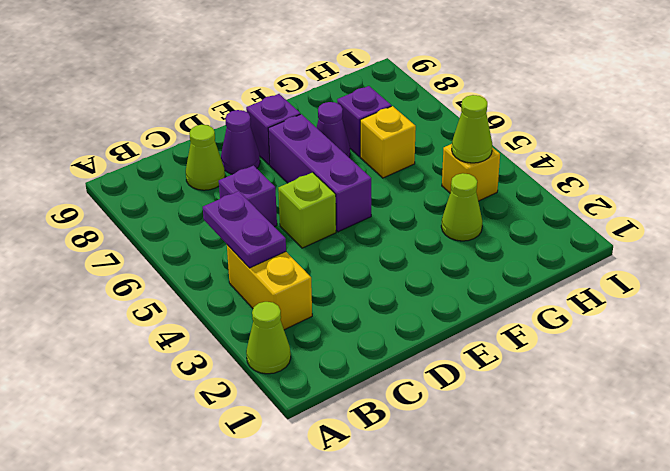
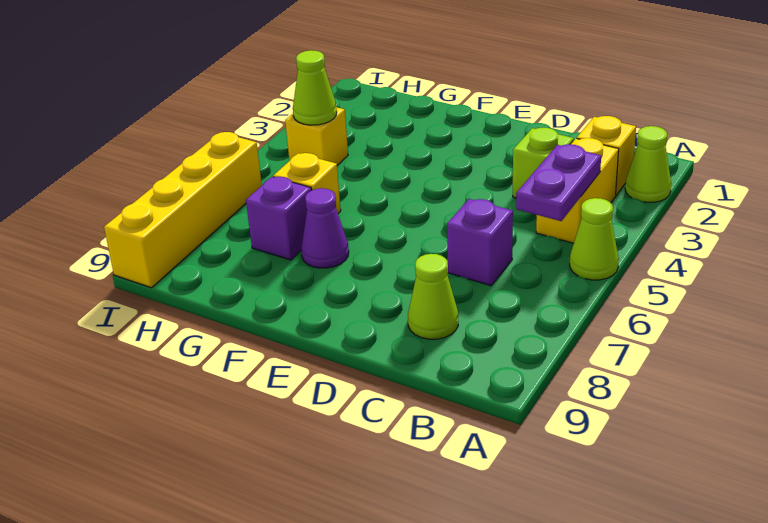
none -> yellow 1x1 brick [577,116,636,195]
lime 1x1 brick [278,172,336,248] -> lime 1x1 brick moved to [513,128,574,198]
purple 1x1 cone [221,110,260,174] -> none
purple 1x3 brick [268,114,371,232] -> none
purple 1x1 brick [246,94,300,165] -> none
lime 1x1 cone [441,173,482,241] -> lime 1x1 cone moved to [570,198,619,280]
none -> yellow 1x4 brick [104,132,262,288]

